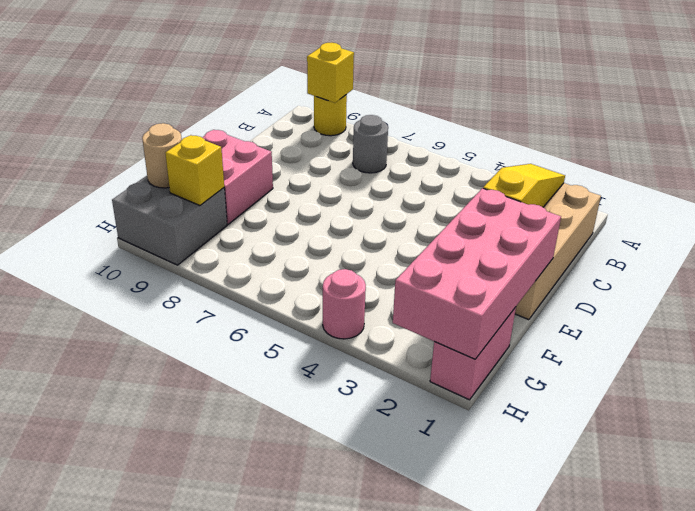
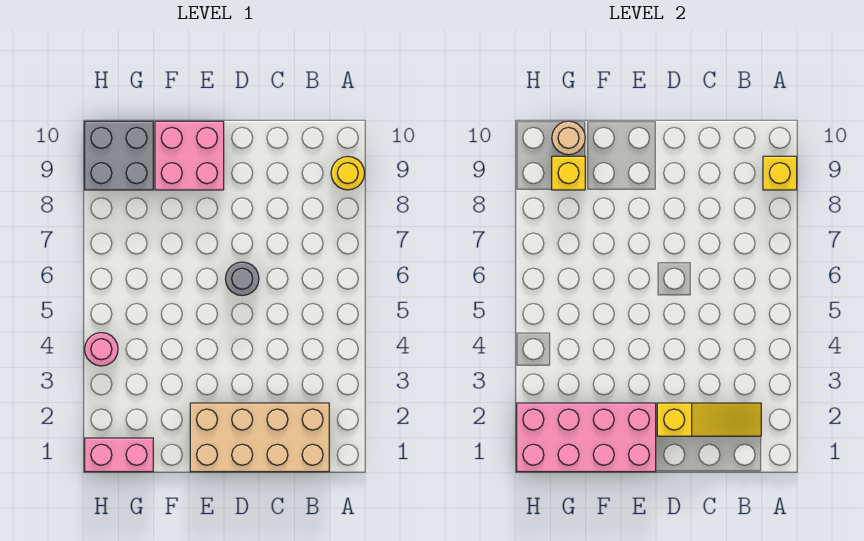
grey 1x1 round brick [353,115,388,173] -> grey 1x1 round brick moved to [225,262,259,296]

